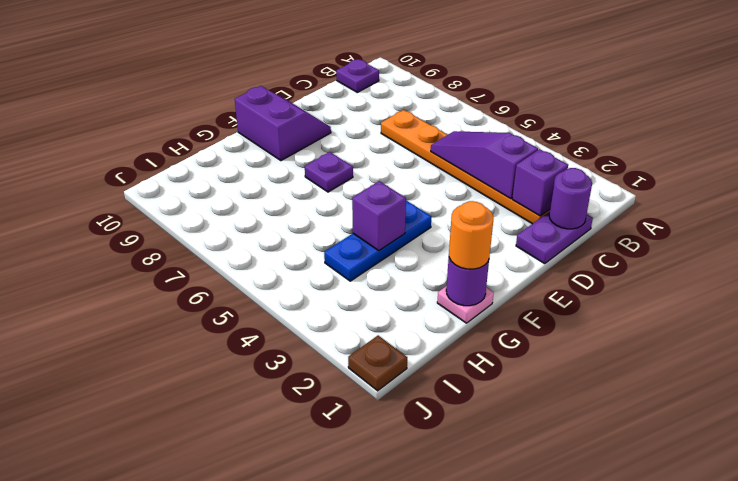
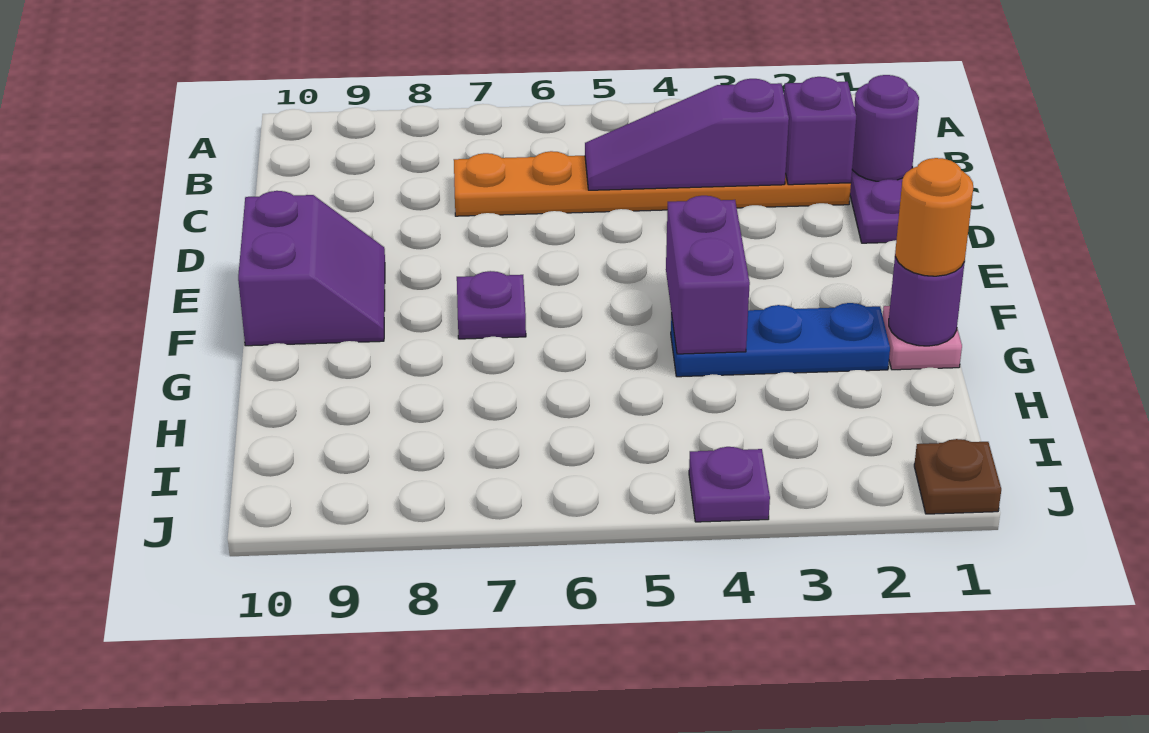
purple 1x1 plate [336,59,379,92] -> purple 1x1 plate moved to [689,447,770,522]
purple 2x2 slope [235,86,331,161] -> purple 2x2 slope turned to [238,191,385,346]
blue 1x3 plate [324,200,431,281] -> blue 1x3 plate turned to [671,303,890,377]
purple 1x1 brick [352,181,406,251] -> purple 1x2 brick [666,196,750,354]

